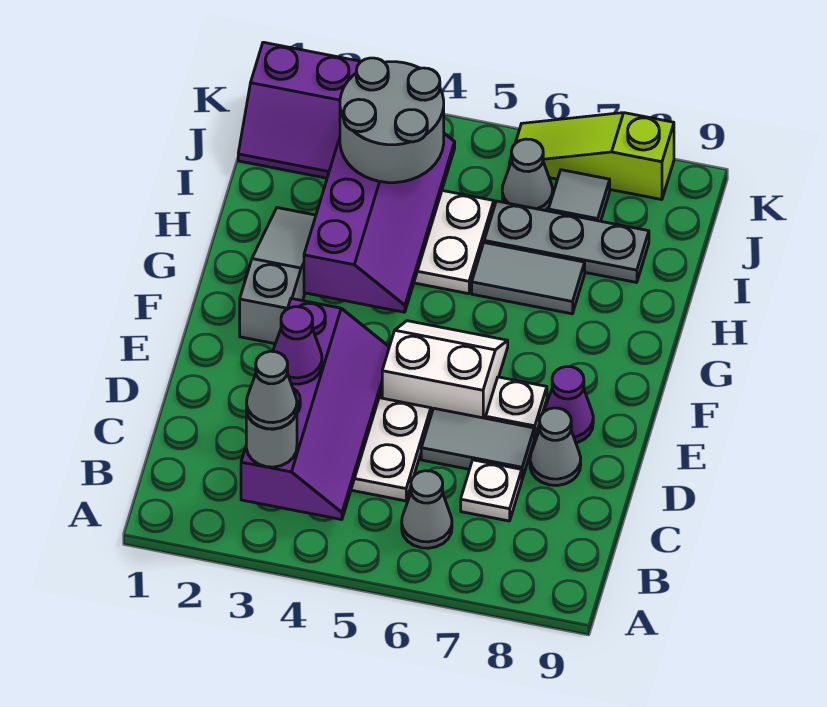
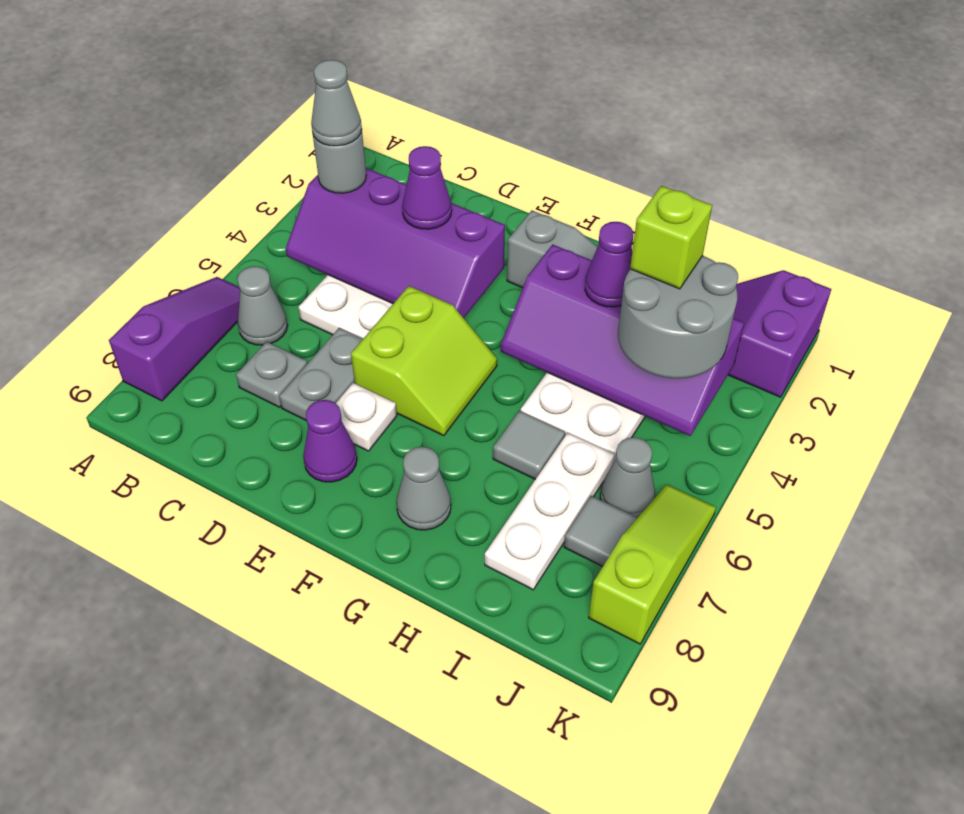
none -> purple 1x3 slope [109,277,240,401]
white 1x1 plate [461,460,522,521] -> grey 1x1 plate [236,342,307,407]
grey 1x2 tile [421,408,534,479] -> grey 1x2 plate [279,328,363,421]
grey 1x1 cone [530,408,581,486] -> grey 1x1 cone moved to [397,447,451,530]
white 2x2 slope [382,321,508,418] -> lime 2x2 slope [351,286,497,436]
none -> purple 1x1 cone [585,222,633,307]
grey 1x2 tile [472,243,585,314] -> grey 1x1 tile [493,411,565,479]
none -> lime 1x1 brick [630,186,712,289]
grey 1x3 plate [484,201,649,282] -> white 1x3 plate [485,433,614,590]

